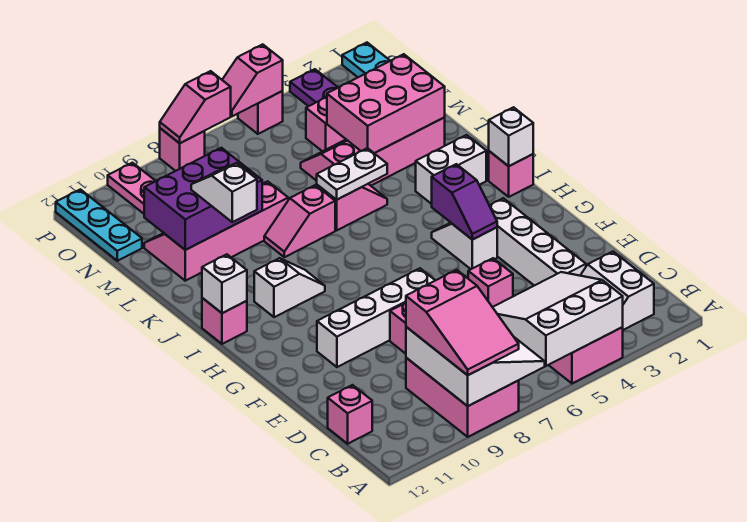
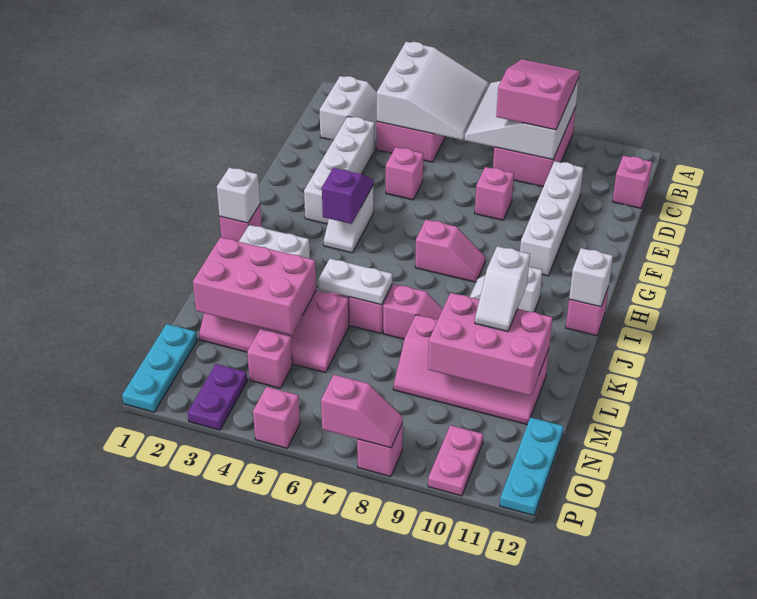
white 3x3 slope [493,272,623,366] -> white 3x3 slope turned to [377,42,489,140]
white 1x4 brick [317,268,435,367] -> white 1x4 brick turned to [520,161,583,276]
purple 2x3 brick [144,148,262,250] -> pink 2x3 brick [428,293,553,396]
pink 1x2 slope [222,44,283,116] -> pink 1x2 slope moved to [415,220,485,282]

